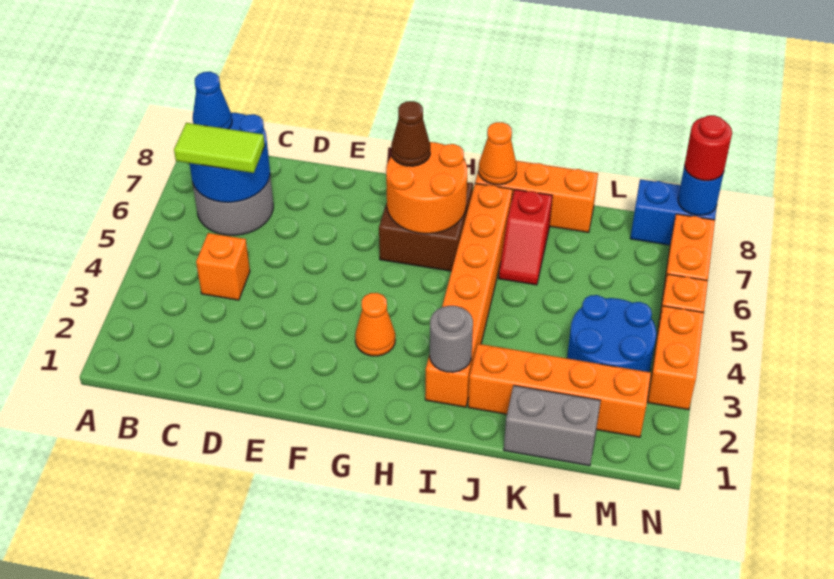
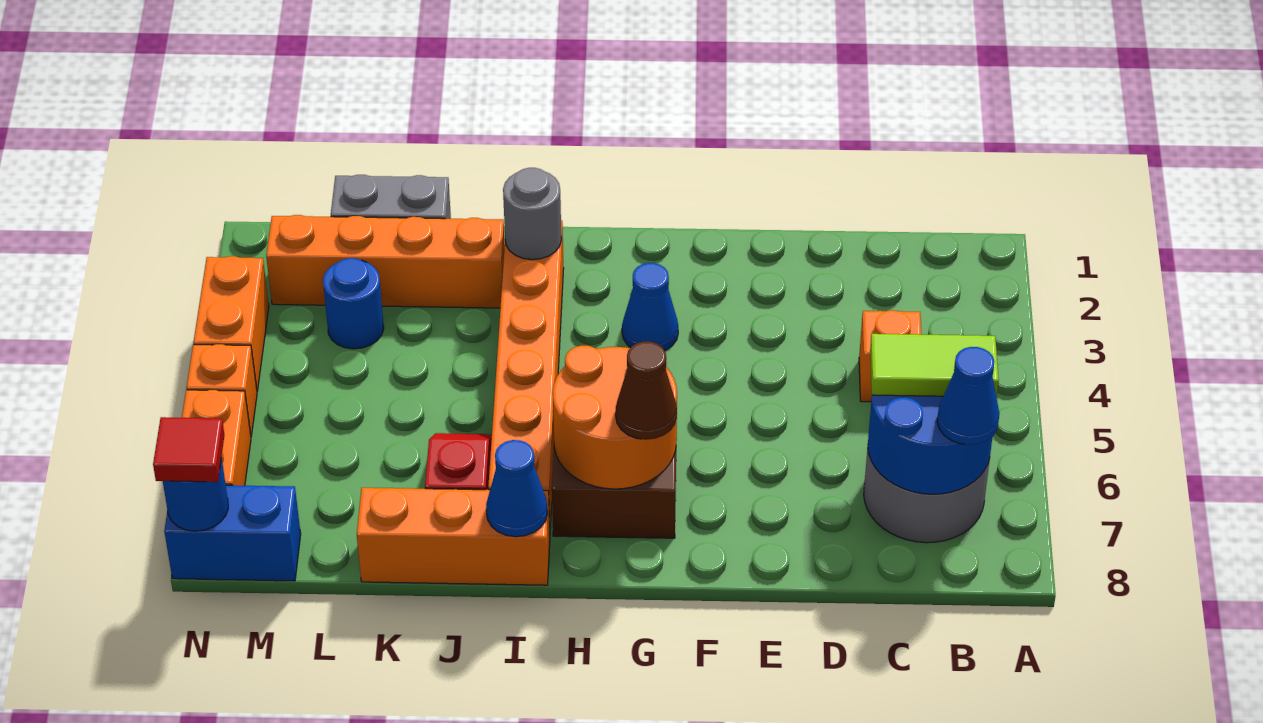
orange 1x1 cone [355,293,395,356] -> blue 1x1 cone [622,263,678,350]
orange 1x1 cone [479,122,517,185] -> blue 1x1 cone [486,440,547,537]
blue 2x2 round brick [567,295,656,372] -> blue 1x1 round brick [323,258,384,349]
red 1x1 round brick [685,115,732,181] -> red 1x1 tile [153,417,224,482]

